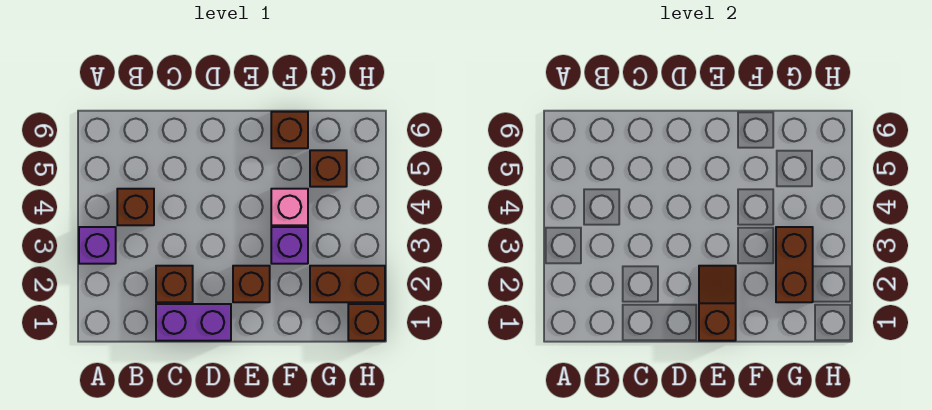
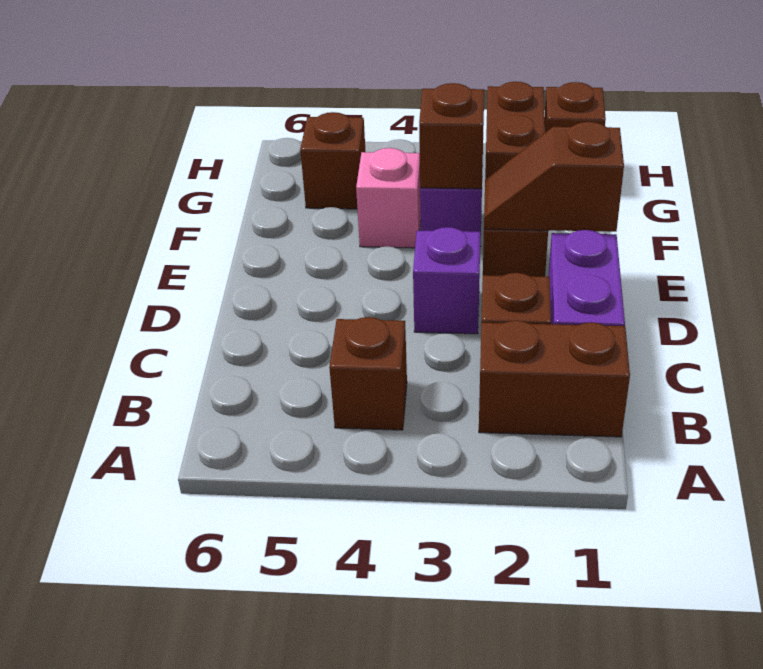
purple 1x1 brick [79,227,116,264] -> purple 1x1 brick moved to [413,227,481,334]
brown 1x1 brick [271,112,308,148] -> brown 1x1 brick moved to [419,83,484,189]
brown 1x2 brick [776,227,813,302] -> brown 1x2 brick moved to [479,321,630,437]

